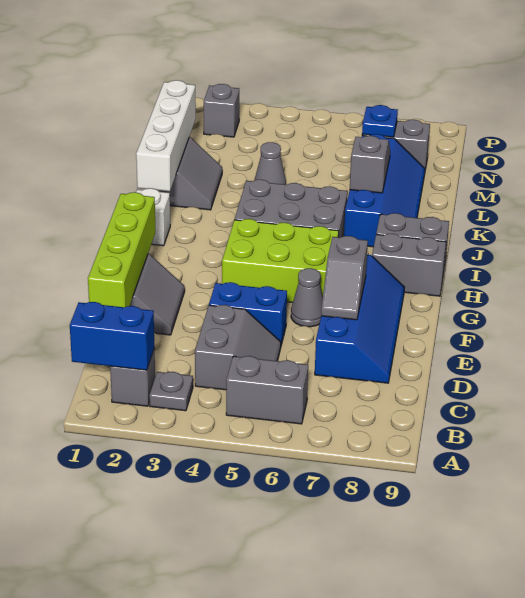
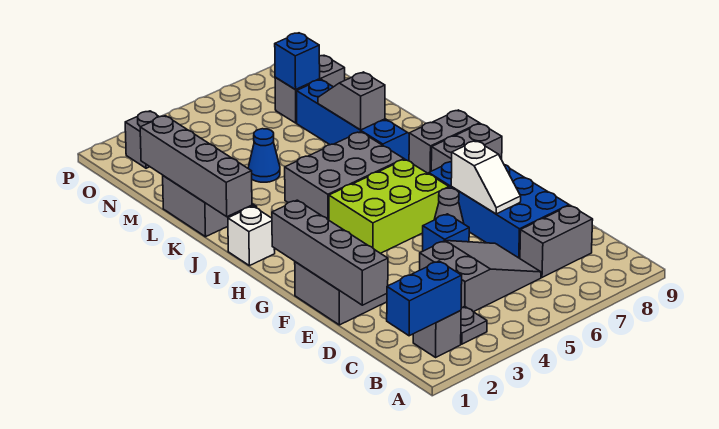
grey 1x2 brick [226,356,308,424] -> grey 1x2 brick moved to [520,205,593,277]
grey 2x2 slope [195,305,281,390] -> grey 2x3 slope [420,241,541,312]
lime 1x4 brick [88,192,156,307] -> grey 1x4 brick [272,200,388,305]
blue 2x4 slope [315,255,404,383] -> blue 2x4 brick [429,162,569,258]
blue 1x2 brick [209,282,287,345] -> blue 1x1 brick [423,214,469,251]
grey 1x2 slope [321,236,368,320] -> white 1x2 slope [451,141,521,214]
white 1x4 brick [136,80,196,191] -> grey 1x4 brick [140,116,252,217]
grey 1x1 cone [255,142,286,185] -> blue 1x1 cone [248,129,280,182]
blue 1x1 plate [362,105,398,137] -> blue 1x1 brick [275,33,320,89]

